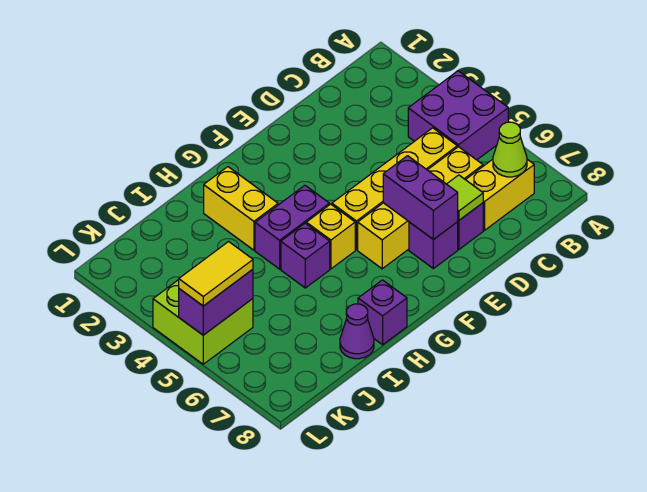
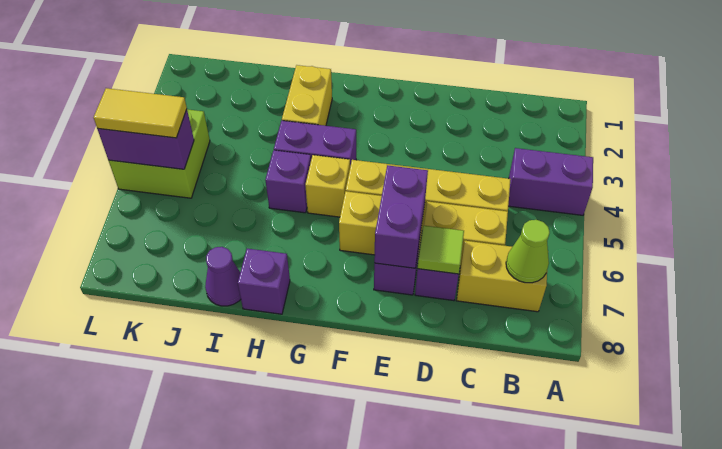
purple 2x2 brick [408,71,508,160] -> purple 1x2 brick [508,148,593,215]

